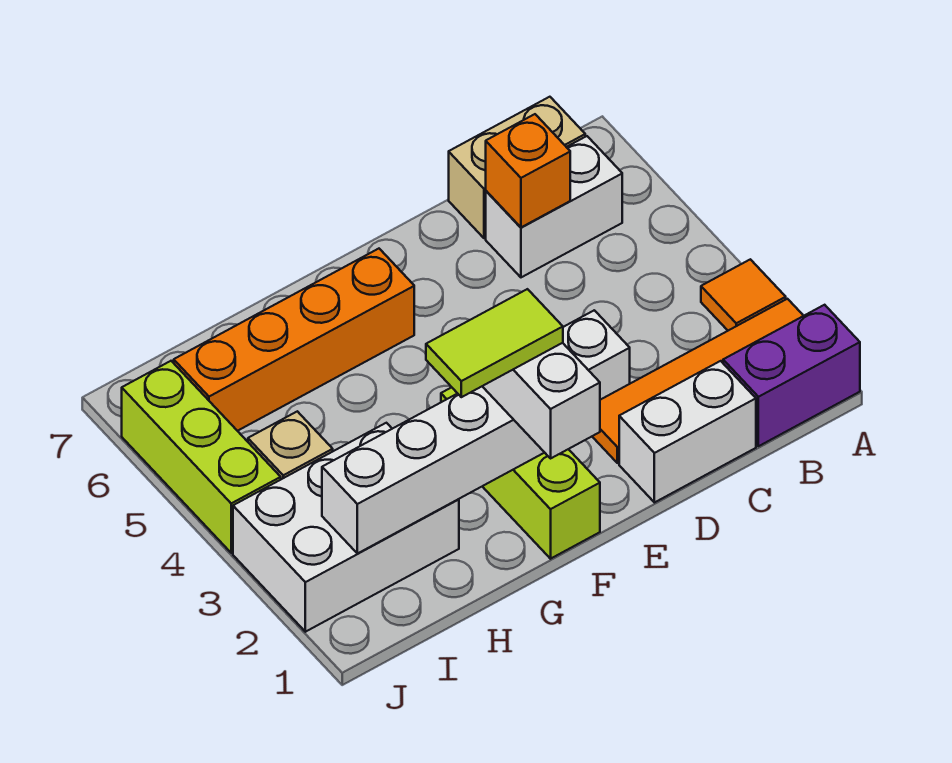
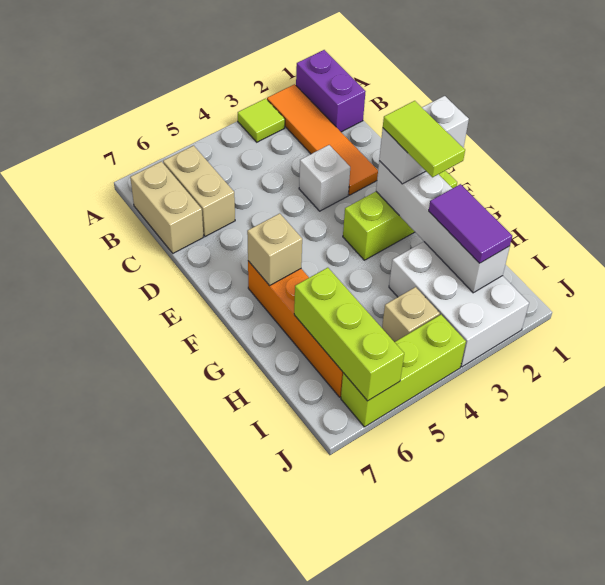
orange 1x1 tile [701,259,786,331] -> lime 1x1 tile [238,99,285,142]
white 1x2 brick [486,136,622,277] -> tan 1x2 brick [163,146,235,237]
white 1x2 brick [619,361,756,503] -> none
orange 1x1 brick [486,114,570,227] -> none
none -> tan 1x1 brick [247,213,302,286]
none -> purple 1x2 tile [429,184,512,263]
none -> lime 1x3 brick [294,268,404,401]

